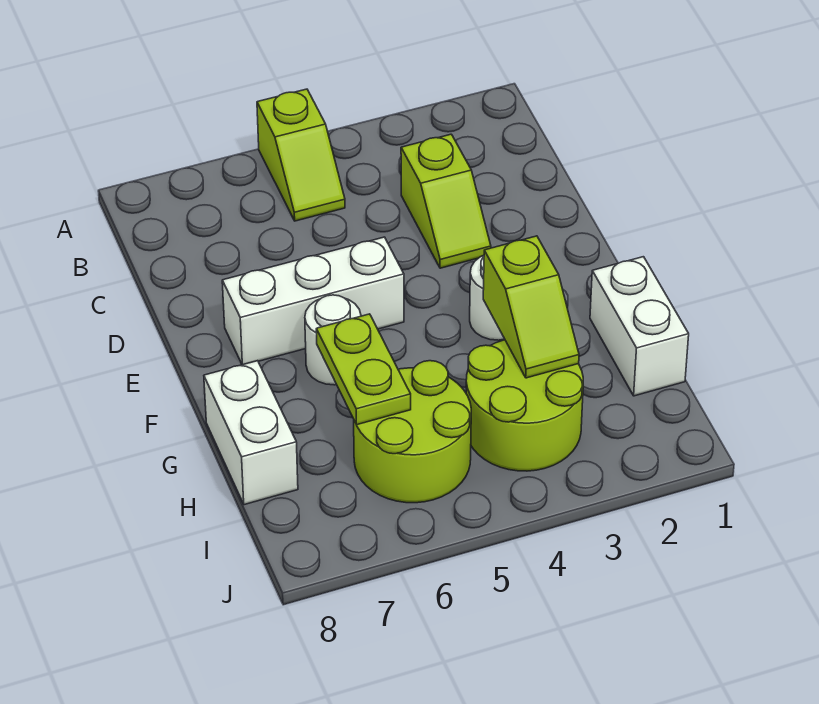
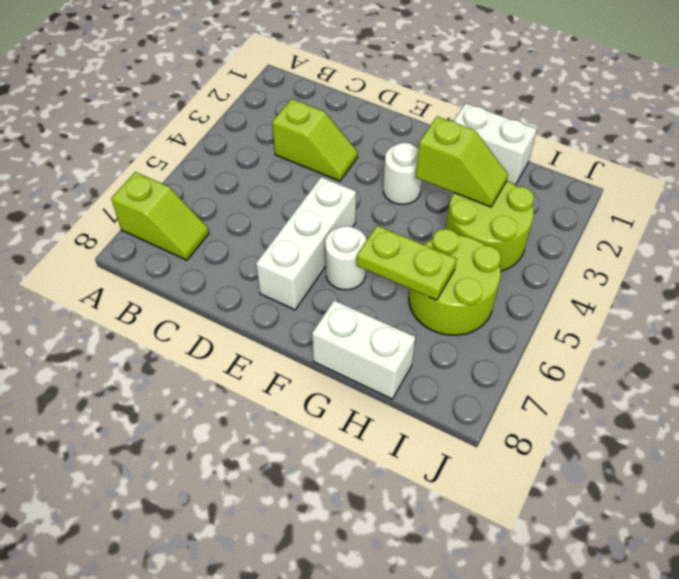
lime 1x2 slope [257,89,345,221] -> lime 1x2 slope moved to [111,172,209,260]

